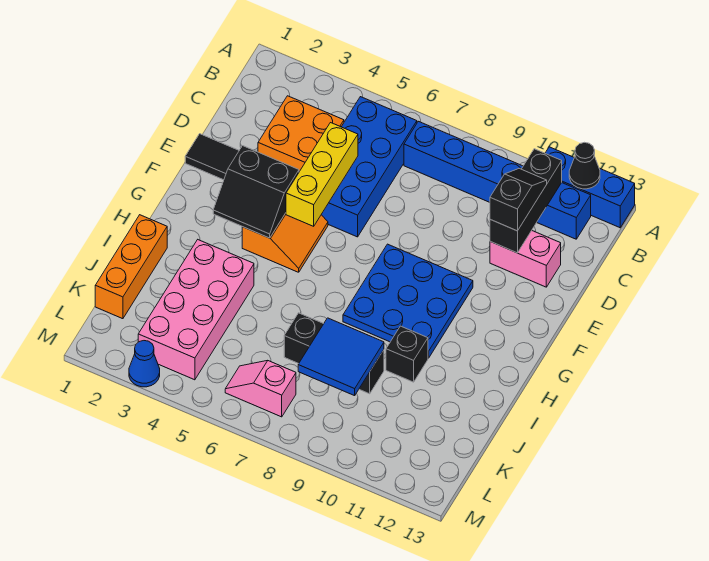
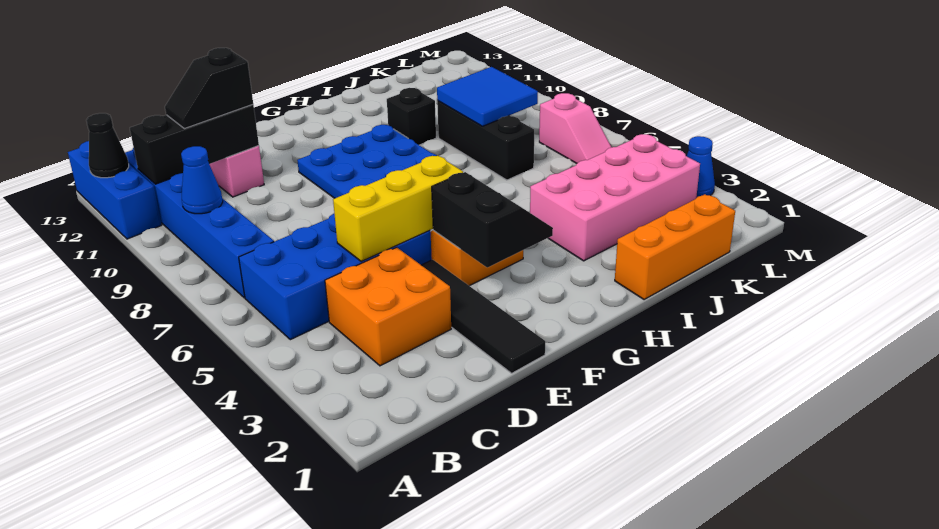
none -> blue 1x1 cone [181,146,223,214]

